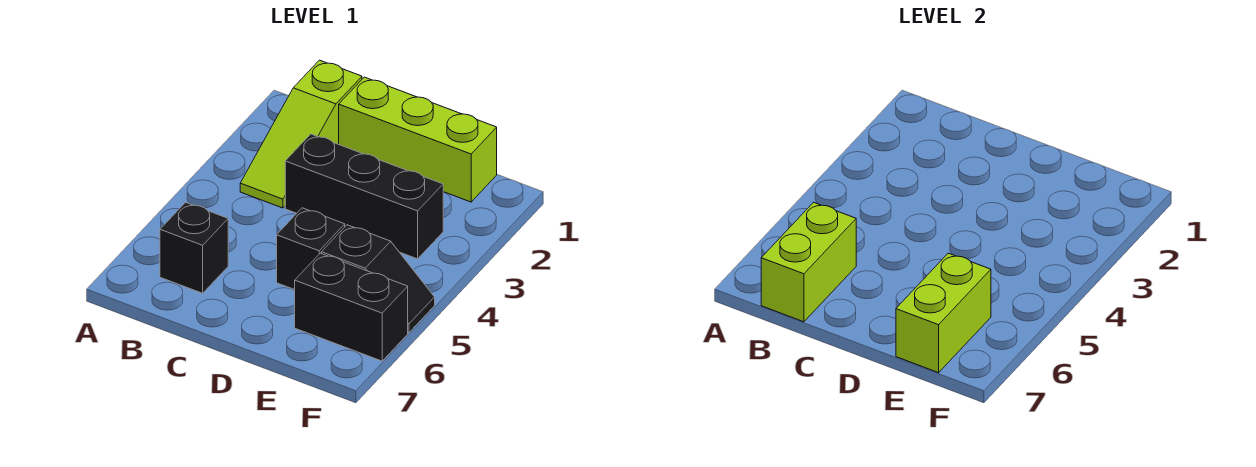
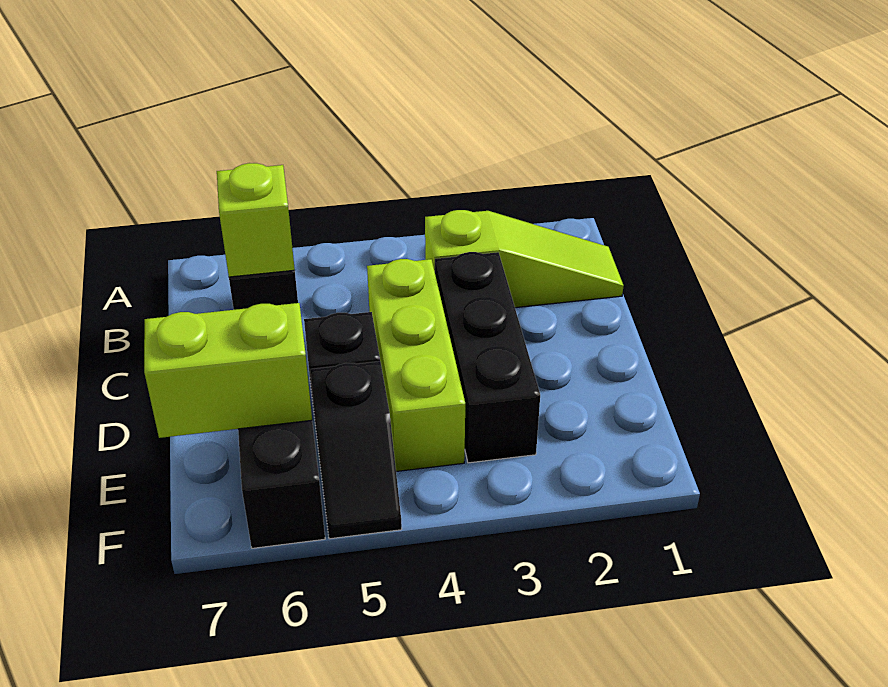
lime 1x3 slope [240,60,362,208] -> lime 1x3 slope turned to [425,210,623,308]
lime 1x2 brick [761,202,856,322] -> lime 1x1 brick [217,163,295,277]
lime 1x3 brick [339,77,497,202] -> lime 1x3 brick moved to [367,259,465,471]

